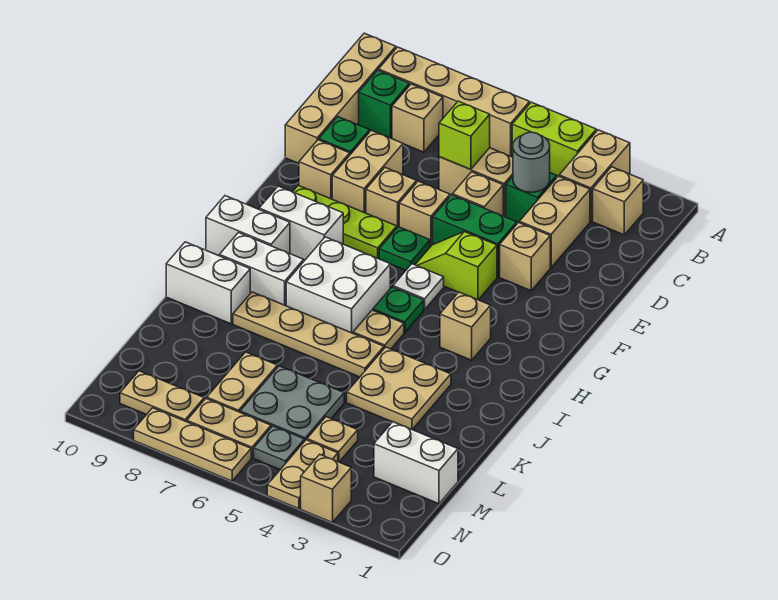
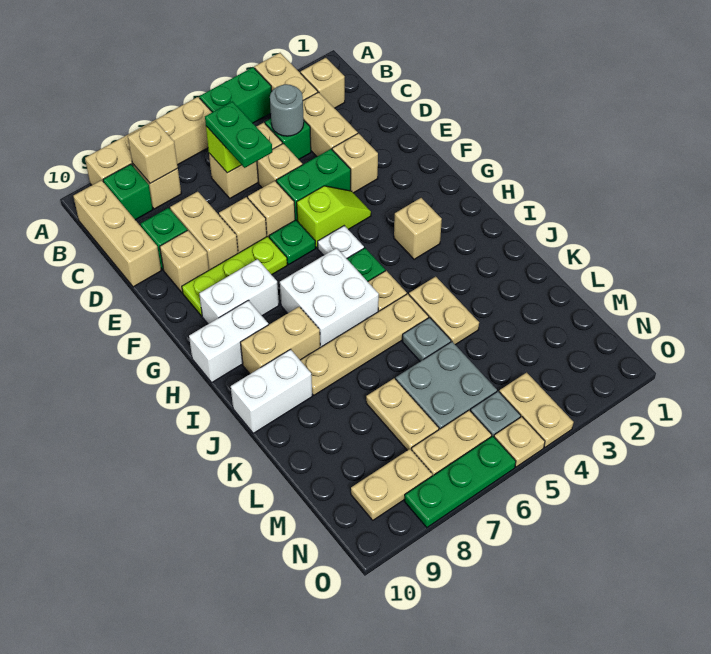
lime 1x2 brick [512,102,596,176] -> green 1x2 brick [199,67,272,123]
tan 1x4 brick [285,33,396,163] -> tan 1x3 brick [73,180,161,287]
none -> green 1x2 plate [205,102,272,168]
lime 1x2 slope [415,232,497,300] -> lime 1x2 slope turned to [297,186,371,248]
white 1x2 brick [219,233,304,306] -> tan 1x2 brick [240,307,320,374]
tan 2x2 plate [347,347,451,430] -> tan 1x2 plate [409,277,479,345]
none -> grey 1x1 plate [402,317,451,361]
white 1x2 brick [374,422,458,504] -> none
tan 1x1 plate [307,417,358,462] -> tan 1x1 plate moved to [494,417,545,467]
tan 1x1 brick [301,454,351,523] -> tan 1x1 brick moved to [128,121,178,183]
tan 1x3 plate [134,408,251,481] -> green 1x3 plate [404,436,516,527]

